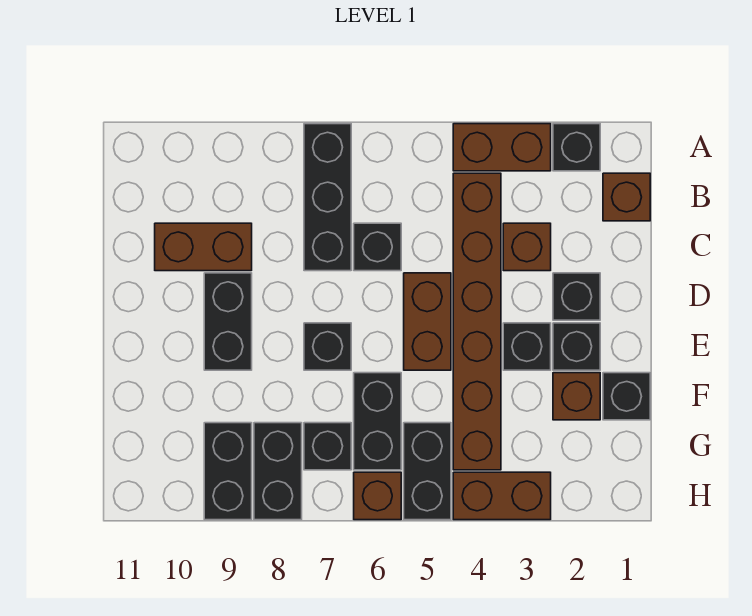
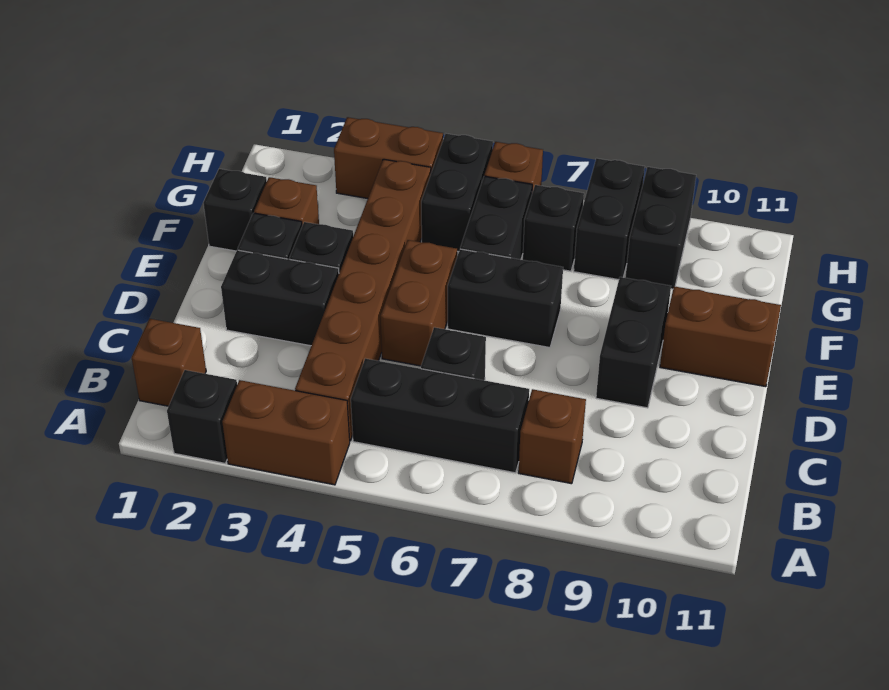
black 1x3 brick [304,124,351,271] -> black 1x3 brick turned to [351,358,529,473]
brown 1x1 brick [503,223,551,271] -> brown 1x1 brick moved to [519,389,586,484]
brown 1x2 brick [155,223,252,271] -> brown 1x2 brick moved to [660,286,781,387]
black 1x1 brick [553,273,600,320] -> black 1x2 brick [221,250,339,346]
black 1x1 brick [304,323,351,370] -> black 1x2 brick [448,249,563,347]

